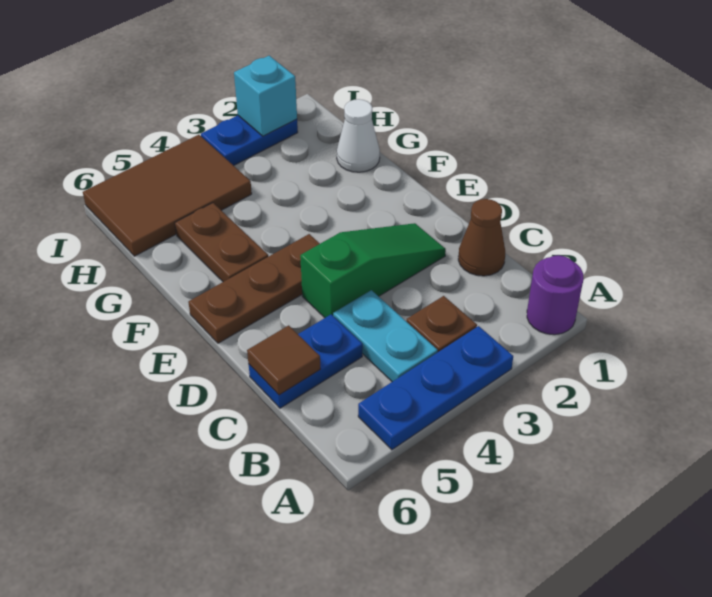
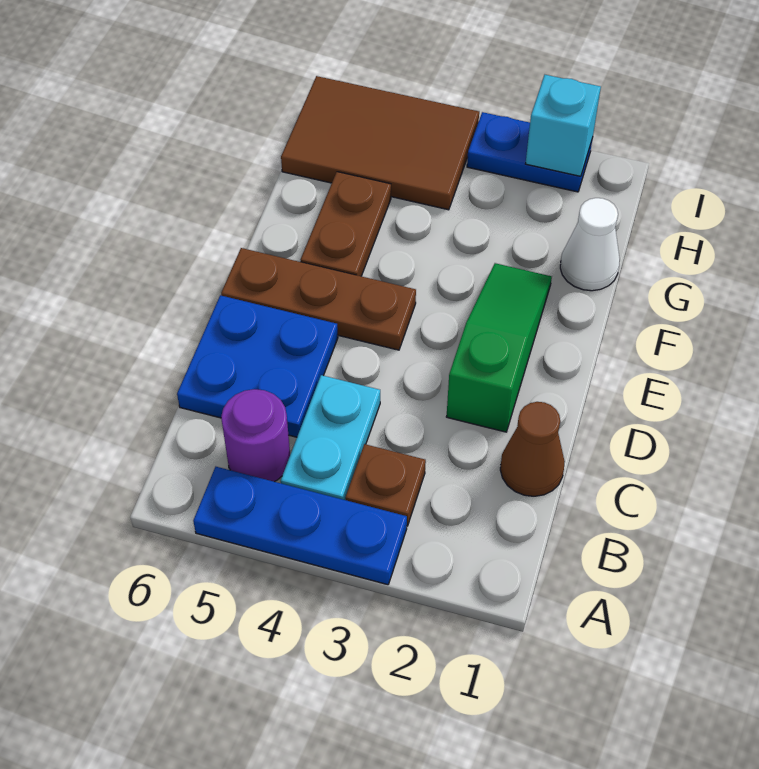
purple 1x1 round brick [527,255,583,335] -> purple 1x1 round brick moved to [221,389,290,482]
blue 1x2 plate [249,314,363,408] -> blue 2x2 plate [177,295,338,437]
brown 1x1 tile [247,325,320,395] -> none
green 1x3 slope [300,223,446,318] -> green 1x3 slope turned to [446,263,552,432]

